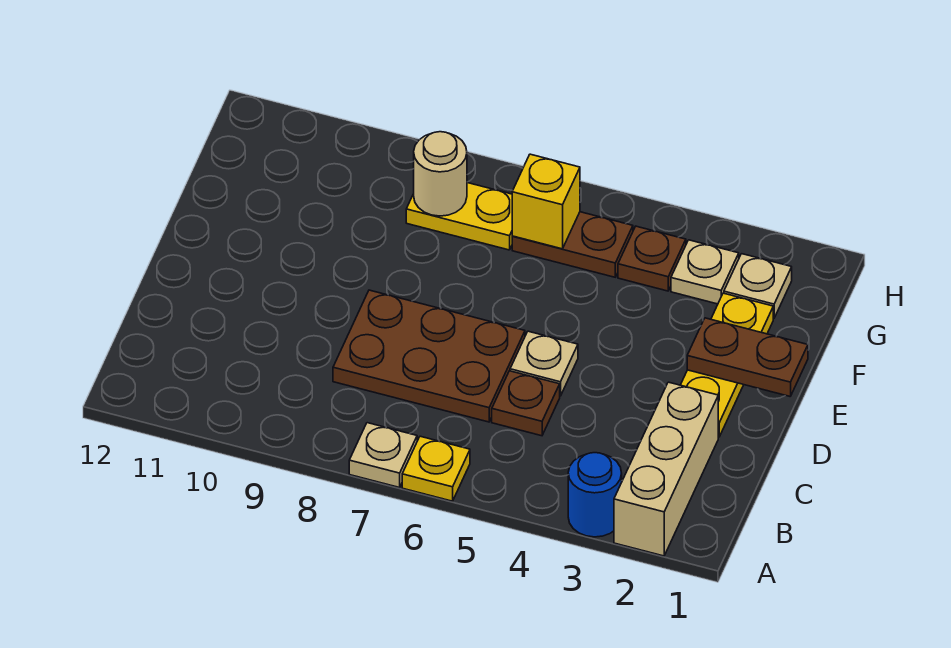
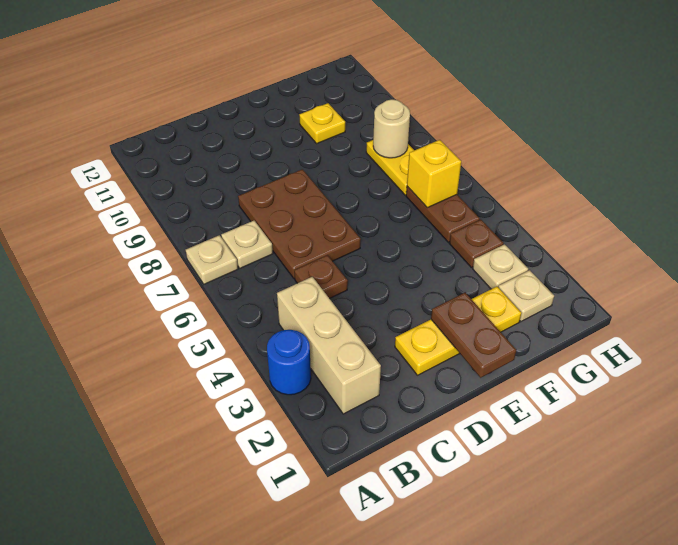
tan 1x3 brick [614,382,718,556] -> tan 1x3 brick turned to [277,277,381,414]
yellow 1x1 plate [402,436,470,501] -> yellow 1x1 plate moved to [299,103,345,143]
tan 1x1 plate [510,331,578,396] -> tan 1x1 plate moved to [221,221,273,268]

